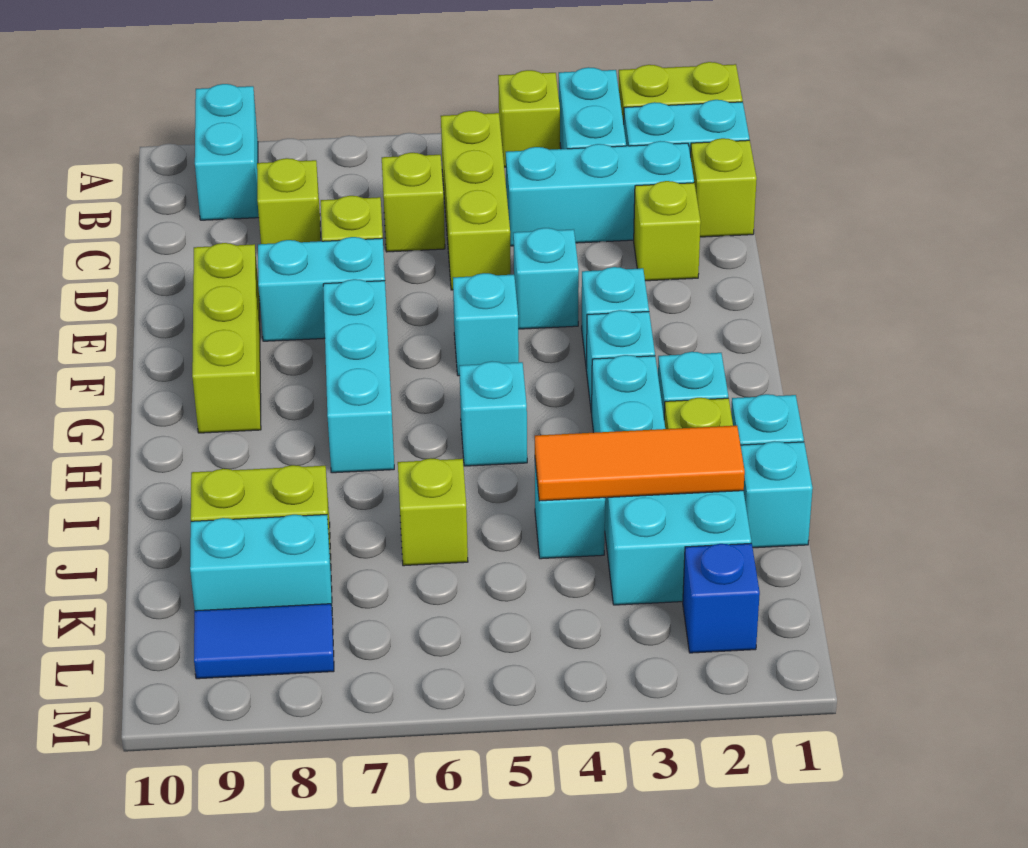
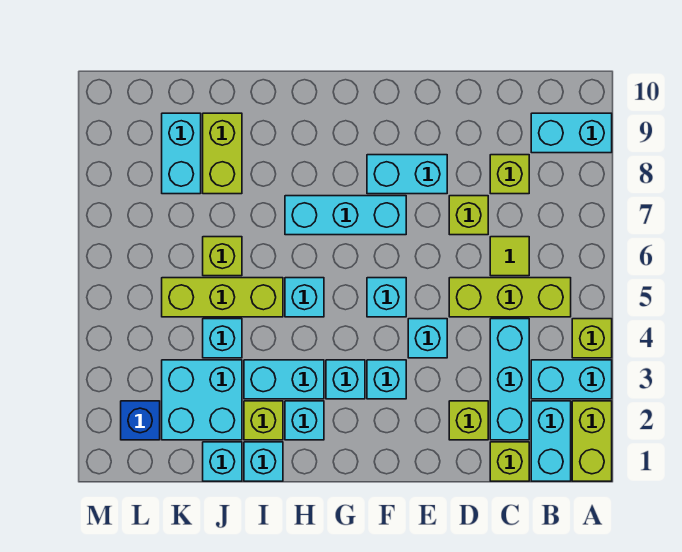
lime 1x1 brick [382,153,445,252] -> lime 1x1 tile [490,237,529,276]
cyan 1x2 brick [258,237,385,341] -> cyan 1x2 brick turned to [367,155,447,194]
lime 1x3 brick [192,243,261,433] -> lime 1x3 brick moved to [162,278,283,317]
orange 1x3 tile [535,426,745,501] -> none
blue 1x2 tile [194,604,334,679] -> none

